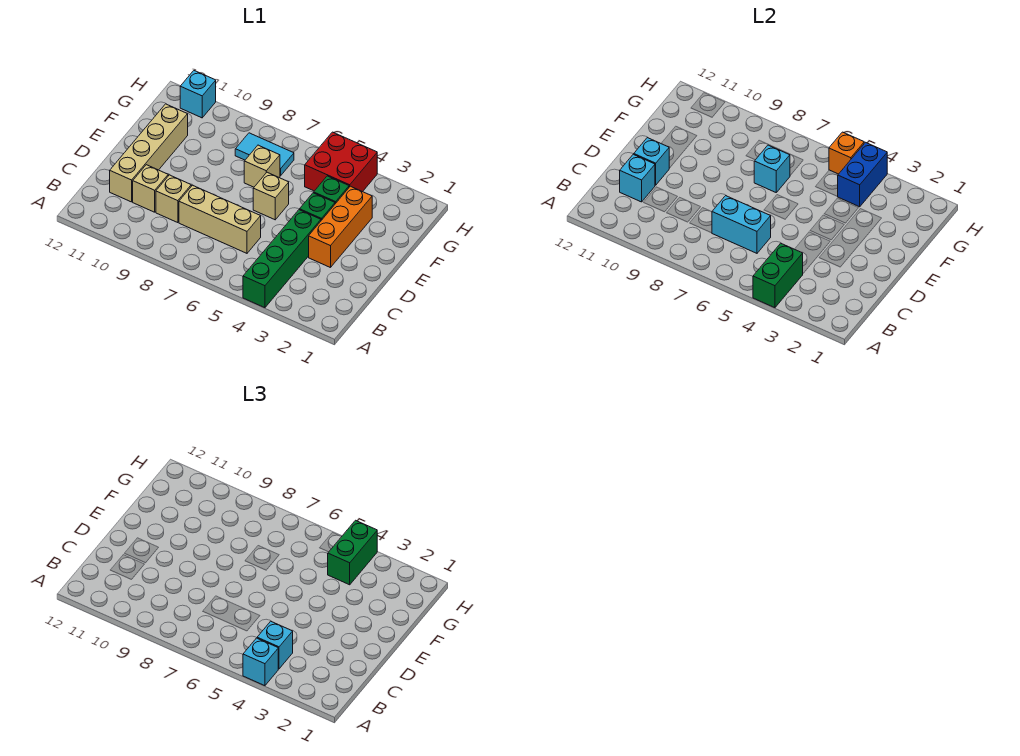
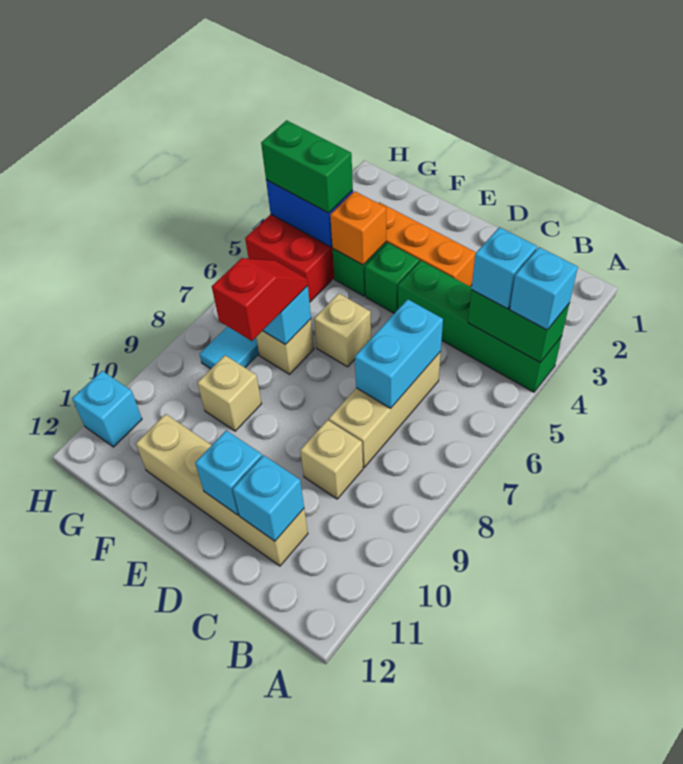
tan 1x1 brick [133,165,168,212] -> tan 1x1 brick moved to [197,355,262,431]
none -> red 1x2 slope [212,258,308,341]
orange 1x1 brick [829,132,864,174] -> orange 1x1 brick moved to [330,191,386,265]

